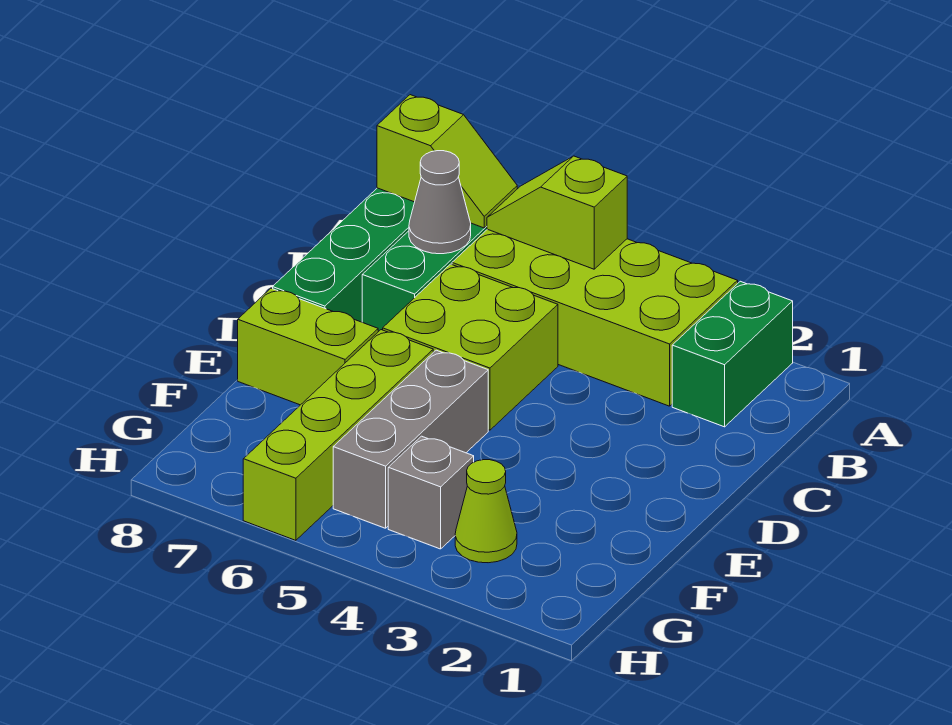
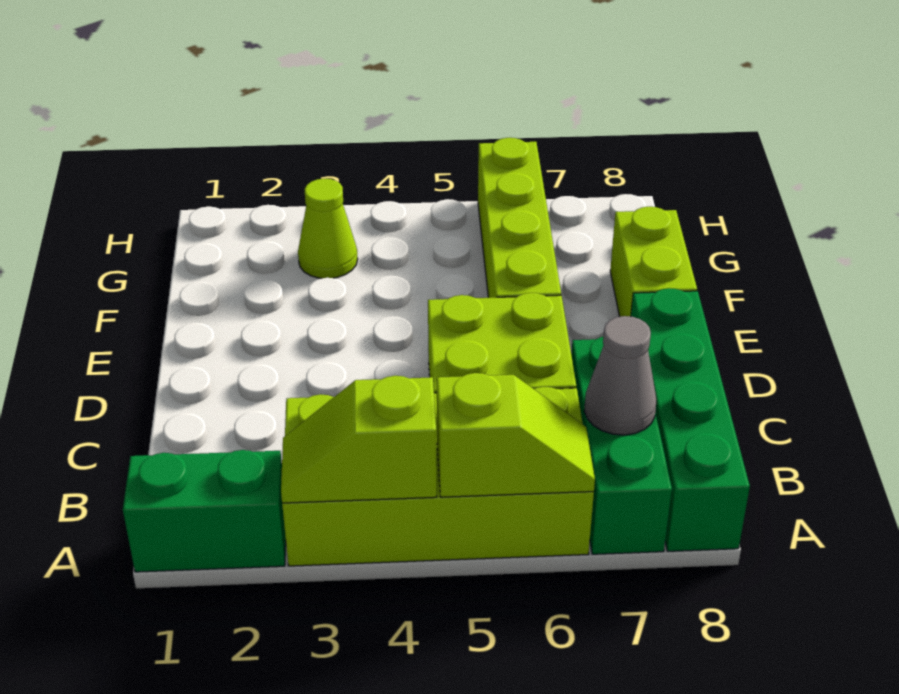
green 1x2 brick [672,281,793,427] -> green 1x2 brick turned to [123,450,286,572]
lime 1x2 slope [377,95,517,228] -> lime 1x2 slope moved to [281,376,437,503]
grey 1x3 brick [333,350,488,528] -> none
lime 1x2 brick [238,288,378,405] -> lime 1x2 brick turned to [610,207,697,317]
grey 1x1 brick [388,436,474,549] -> none

